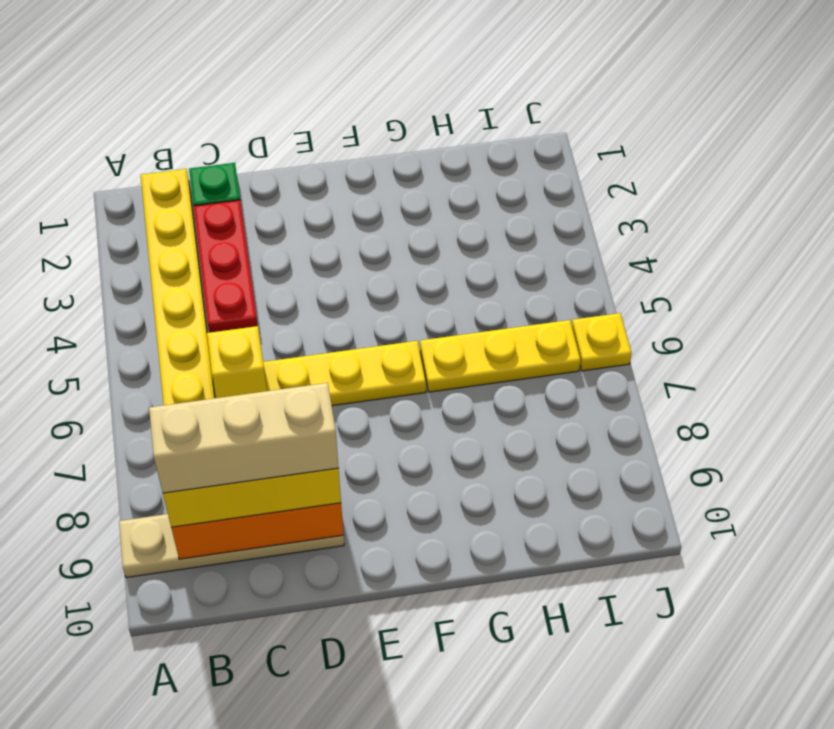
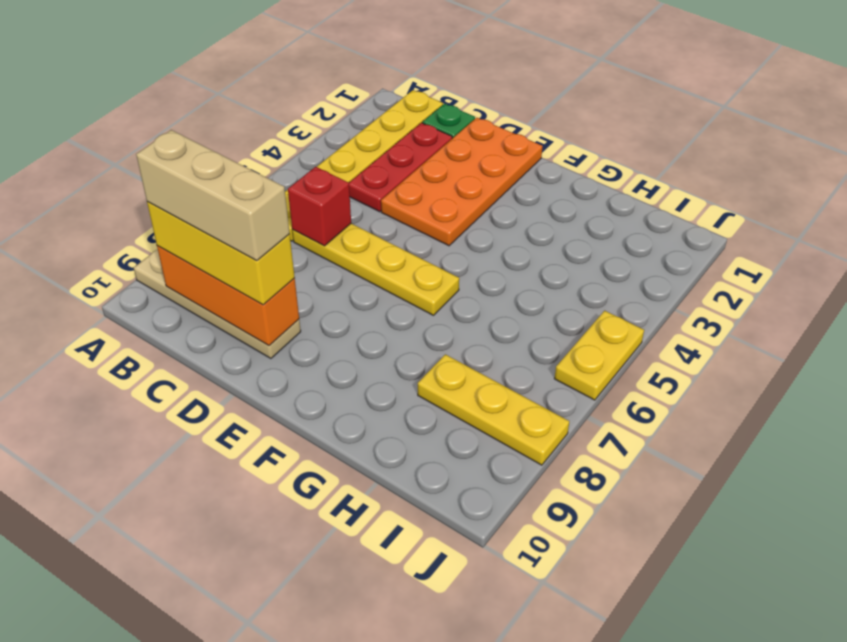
yellow 1x1 brick [207,326,267,398] -> red 1x1 brick [288,167,351,246]
none -> orange 2x4 plate [381,118,543,246]
yellow 1x3 plate [420,320,581,392] -> yellow 1x3 plate moved to [418,354,569,465]
yellow 1x1 plate [572,313,632,371] -> yellow 1x2 plate [554,311,644,400]

